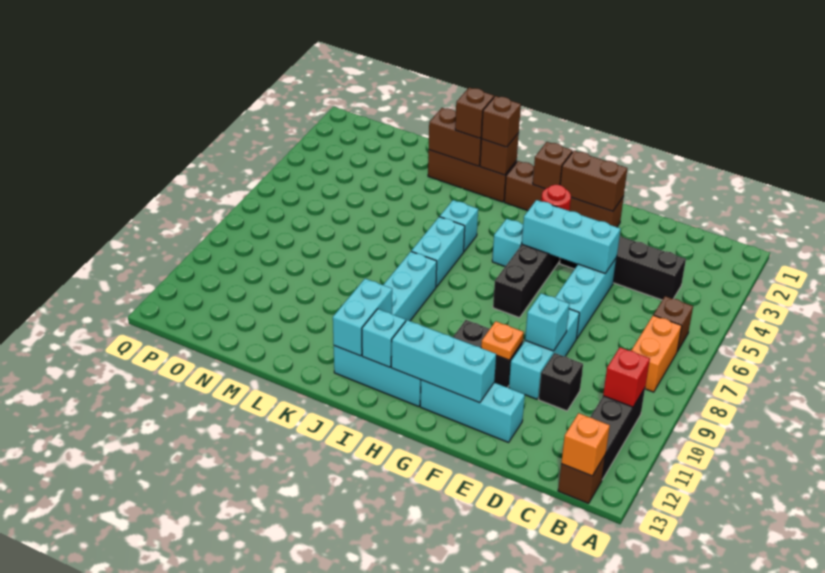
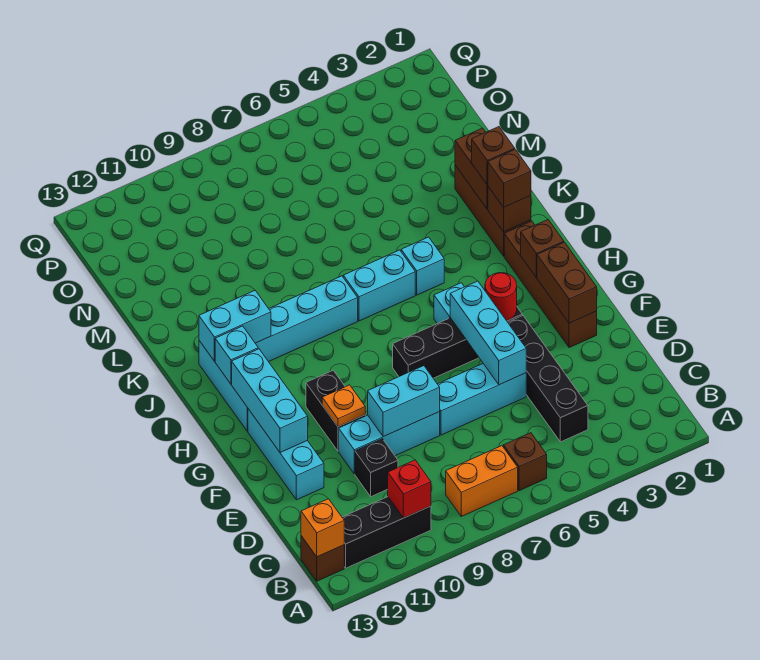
cyan 1x1 brick [525,293,569,351] -> cyan 1x2 brick [368,366,440,437]

